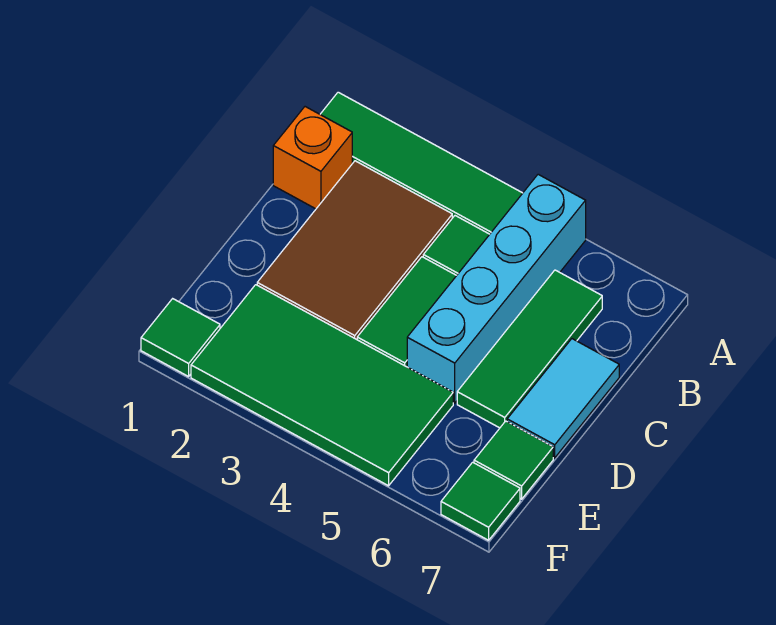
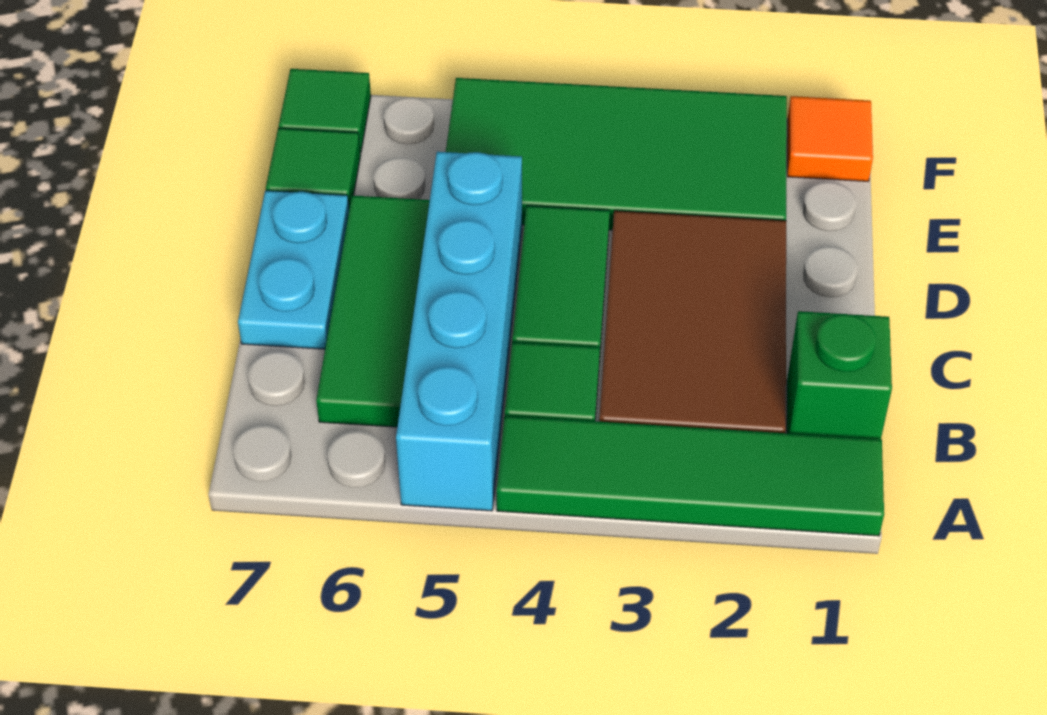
orange 1x1 brick [273,107,352,209] -> green 1x1 brick [787,311,892,439]
cyan 1x2 tile [507,339,619,458] -> cyan 1x2 plate [238,191,349,349]
green 1x1 tile [141,299,220,377] -> orange 1x1 tile [787,96,873,181]

